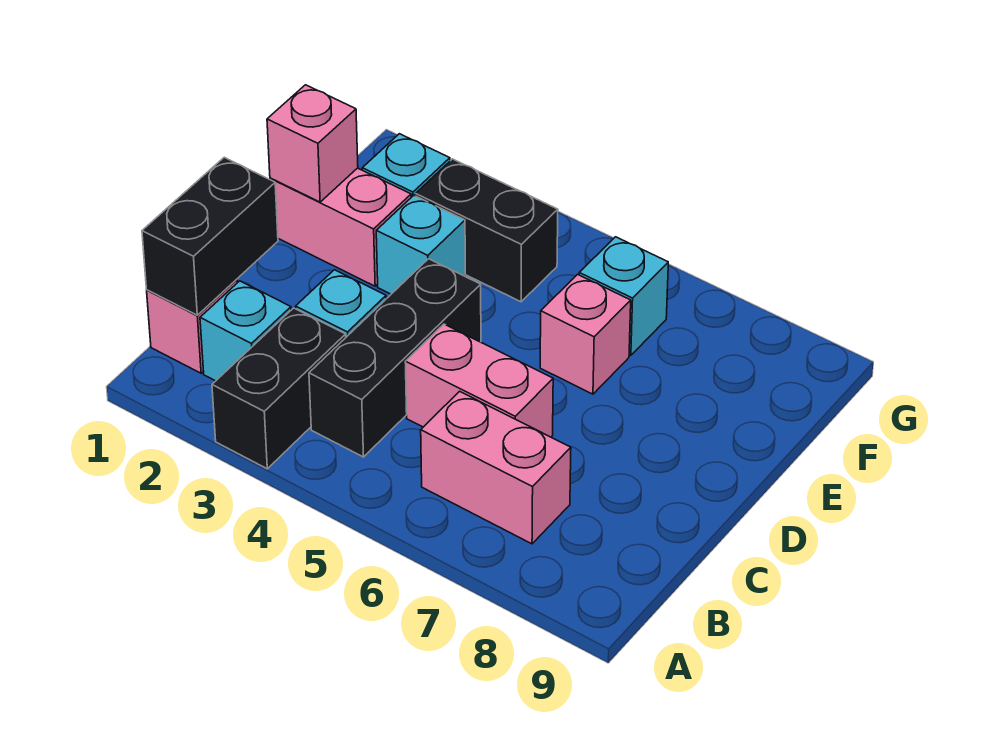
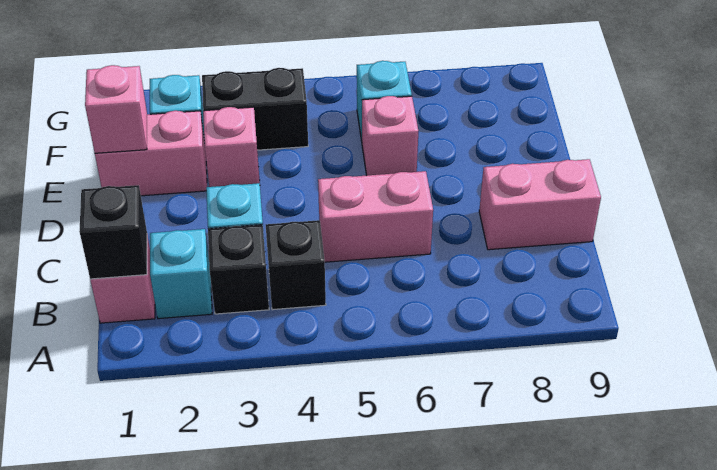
black 1x2 brick [212,308,346,469] -> black 1x1 brick [208,225,269,314]
black 1x2 brick [142,157,278,315] -> black 1x1 brick [79,185,147,279]
black 1x3 brick [309,259,481,457] -> black 1x1 brick [266,220,326,310]
pink 1x2 brick [421,391,571,544] -> pink 1x2 brick moved to [479,159,601,250]
cyan 1x1 brick [376,195,465,294] -> pink 1x1 brick [203,107,260,187]

